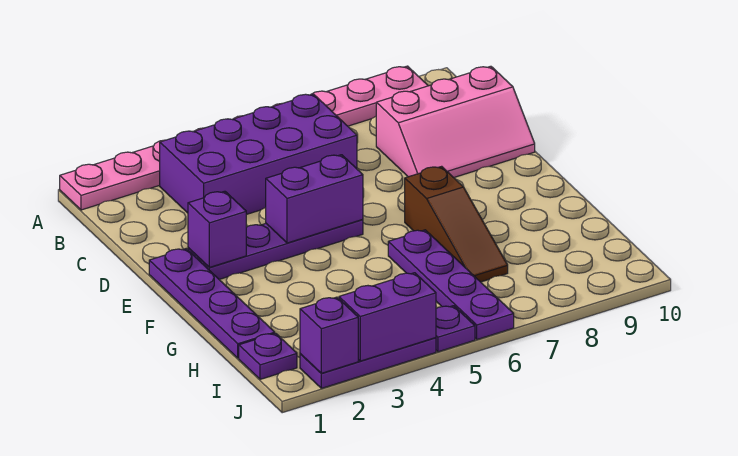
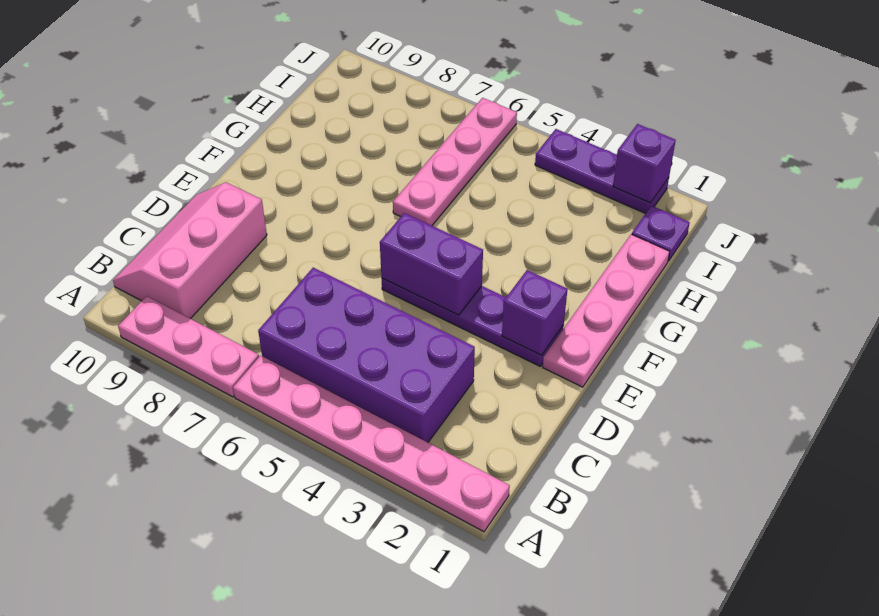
pink 2x3 slope [376,66,535,177] -> pink 2x3 slope turned to [113,182,267,319]
purple 1x4 plate [149,249,275,358] -> pink 1x4 plate [543,234,670,387]
brown 1x3 slope [405,166,508,282] -> none
purple 1x4 plate [388,230,514,339] -> pink 1x4 plate [393,98,517,226]
purple 1x2 brick [339,273,436,361] -> none
purple 1x1 plate [436,306,475,352] -> none

